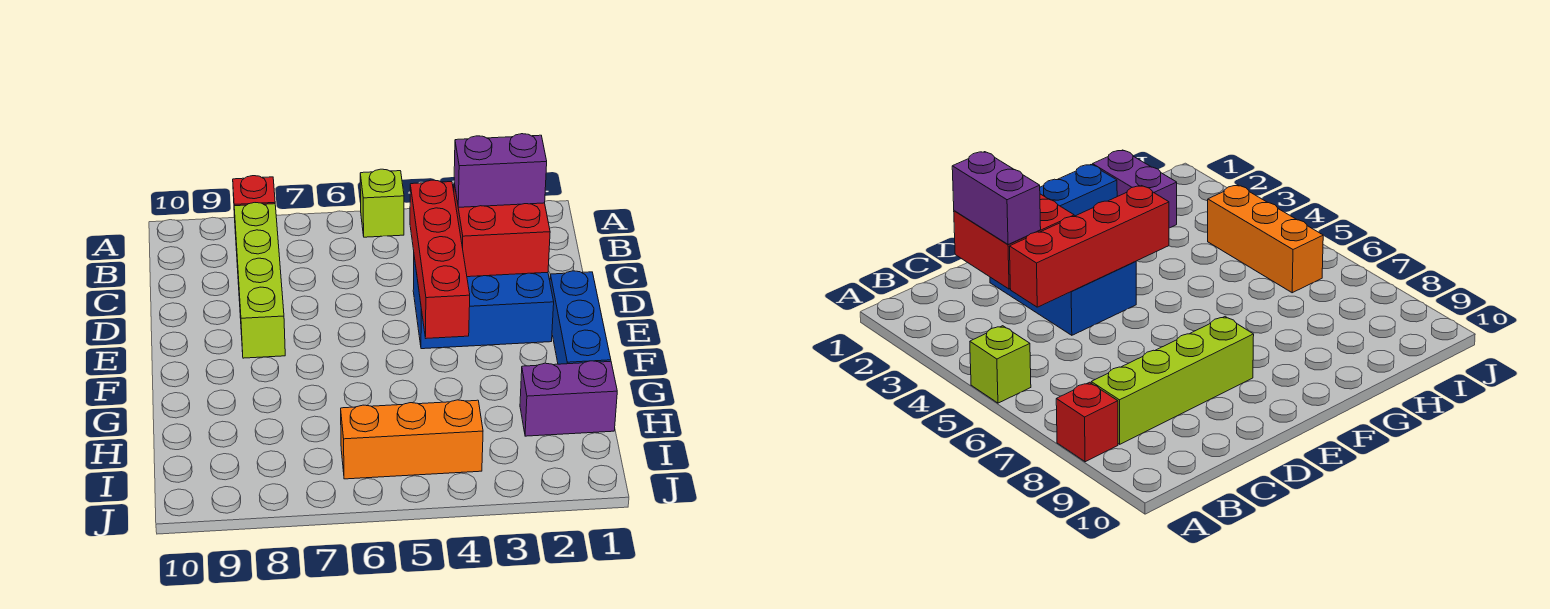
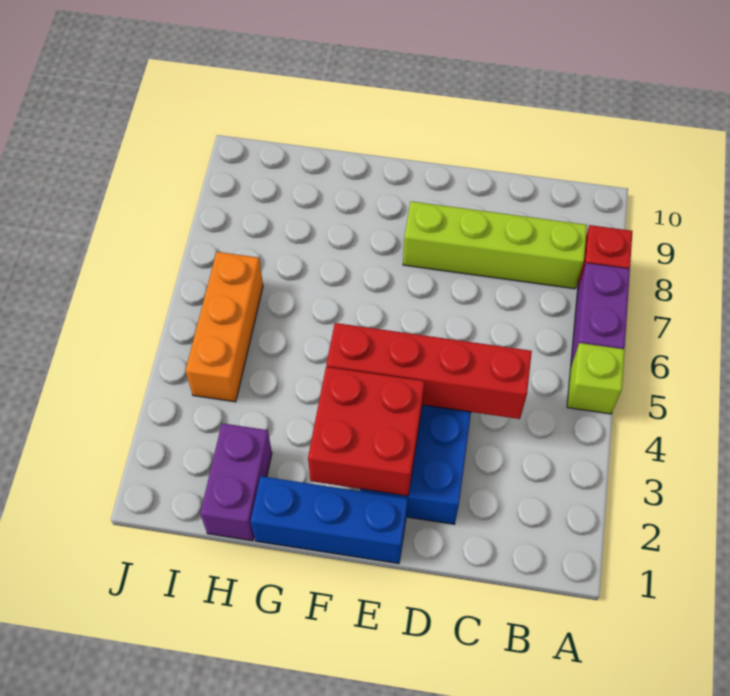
red 2x2 brick [454,183,550,277] -> red 2x2 brick moved to [308,367,425,496]
purple 1x2 brick [454,134,547,207] -> purple 1x2 brick moved to [571,263,630,365]

